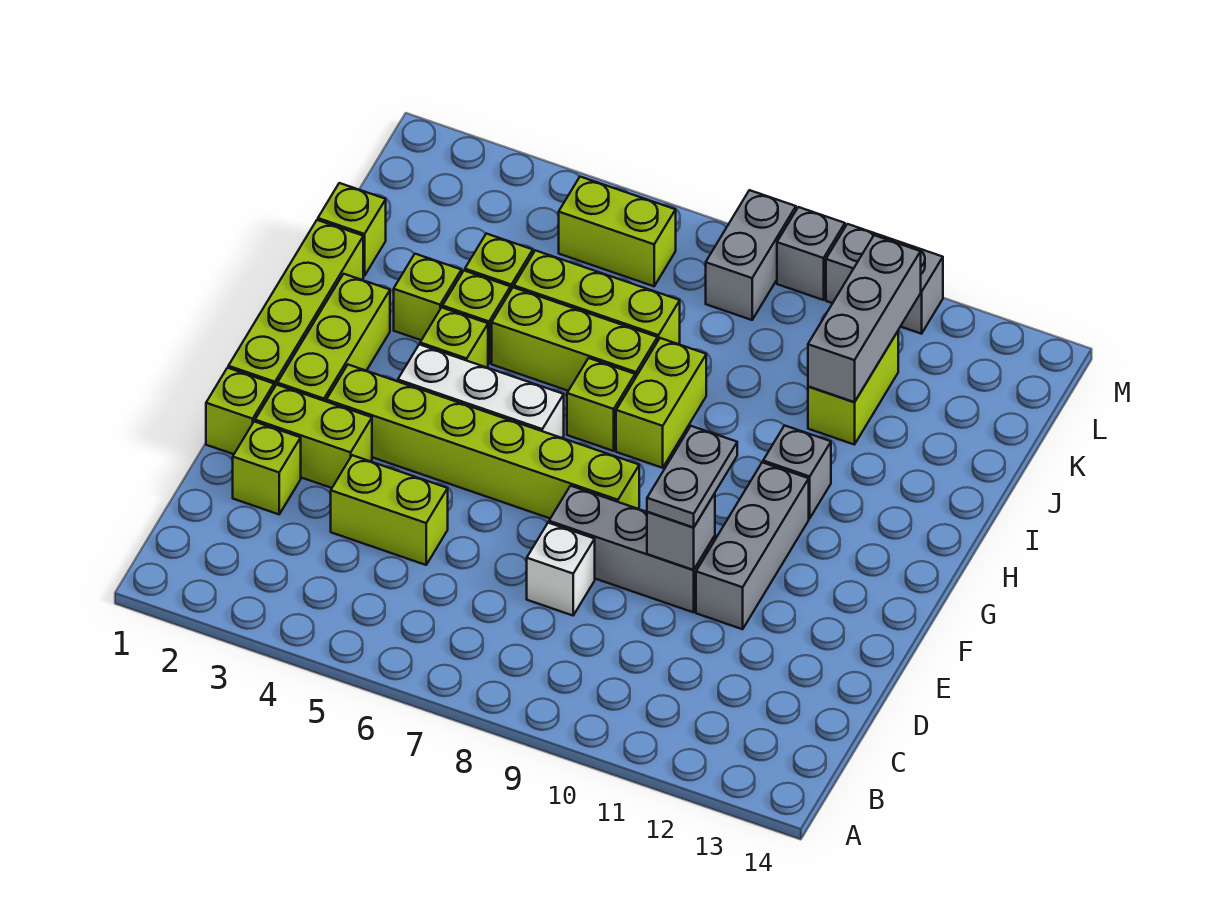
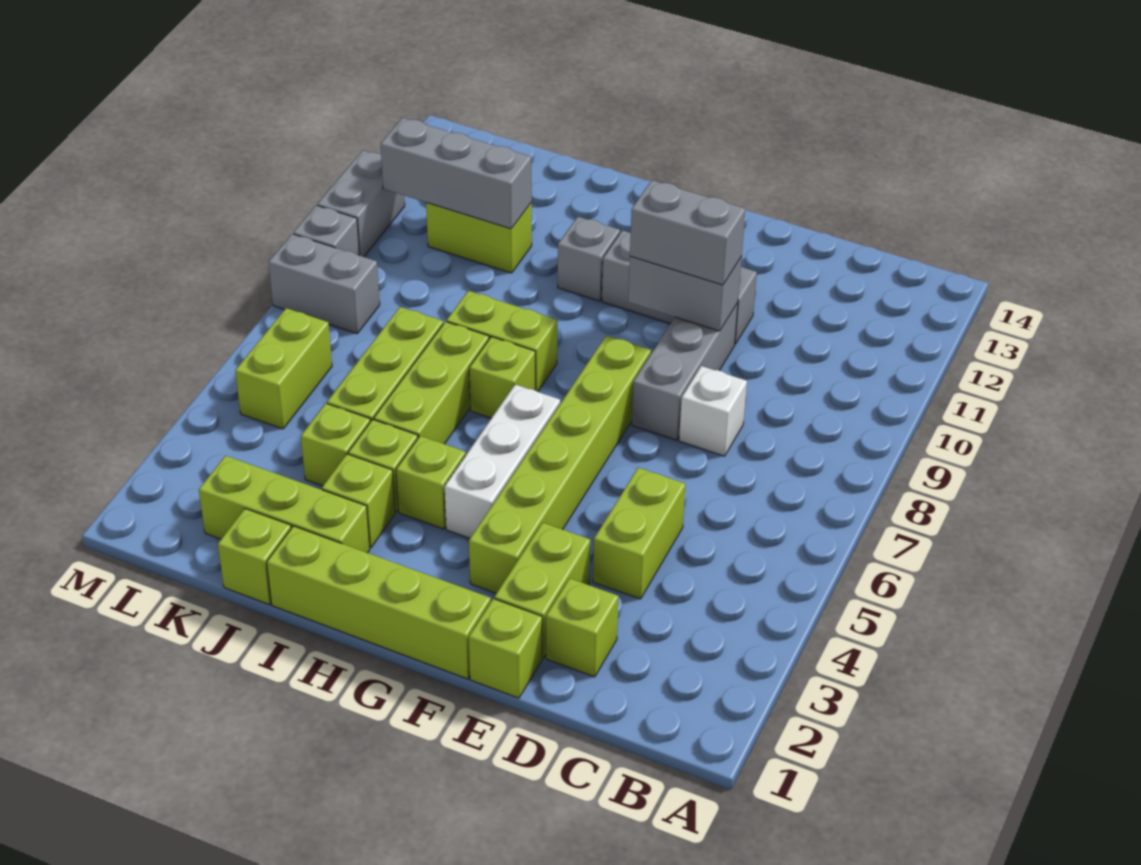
grey 1x1 brick [647,494,715,570] -> grey 1x2 brick [628,256,742,331]
grey 1x2 plate [647,426,737,527] -> grey 1x2 brick [630,180,745,285]
lime 1x3 brick [277,274,390,401] -> lime 1x3 brick moved to [199,456,370,553]

